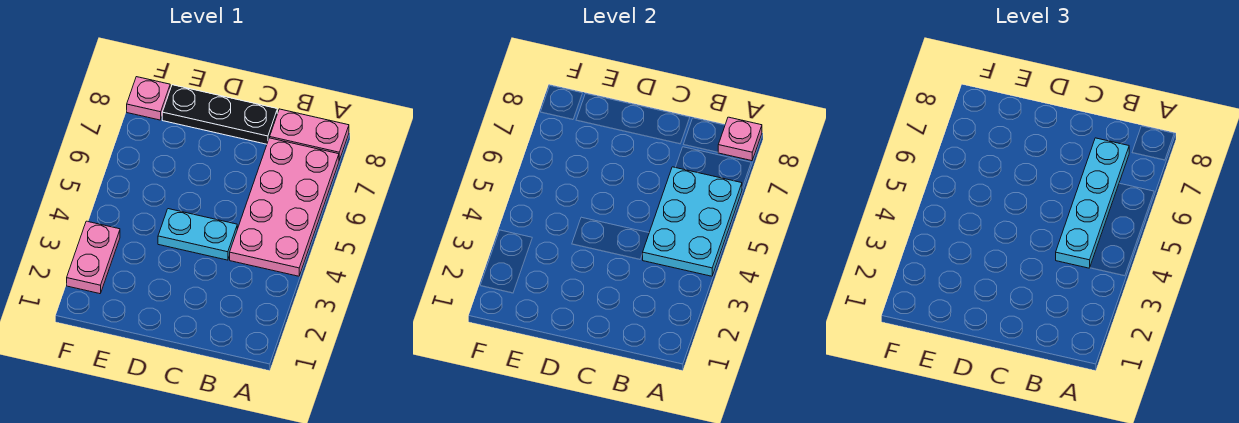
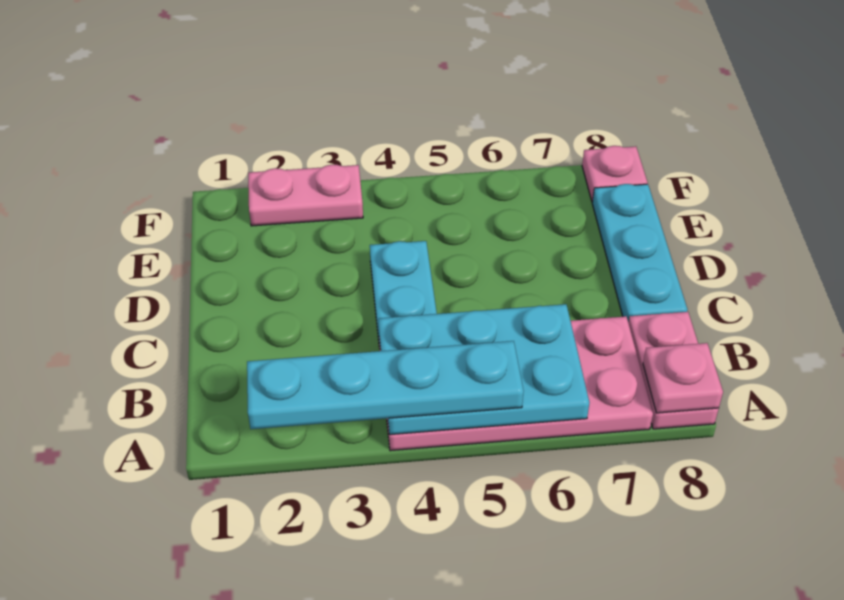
cyan 1x4 plate [1056,138,1129,268] -> cyan 1x4 plate moved to [247,341,524,429]
black 1x3 plate [162,85,277,144] -> cyan 1x3 plate [592,184,688,322]

